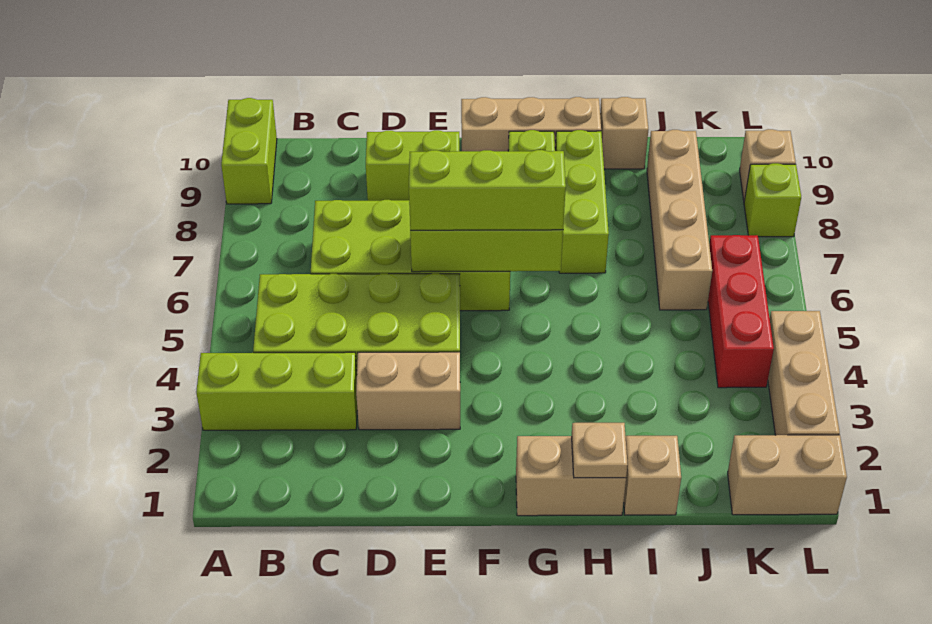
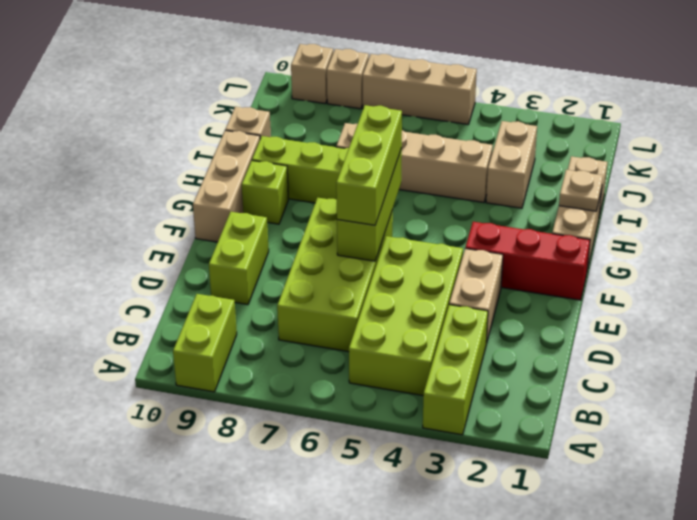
lime 1x2 brick [221,98,277,204] -> lime 1x2 brick turned to [173,294,237,392]
tan 1x4 brick [647,130,712,310] -> tan 1x4 brick moved to [336,123,493,203]
tan 1x2 brick [728,435,847,515] -> tan 1x2 brick moved to [486,121,537,208]
red 1x3 brick [708,235,774,388] -> red 1x3 brick moved to [465,222,590,300]
tan 1x3 brick [768,311,840,435] -> tan 1x3 brick moved to [363,54,477,124]
lime 1x1 brick [744,163,801,237] -> tan 1x1 brick [327,49,369,109]

